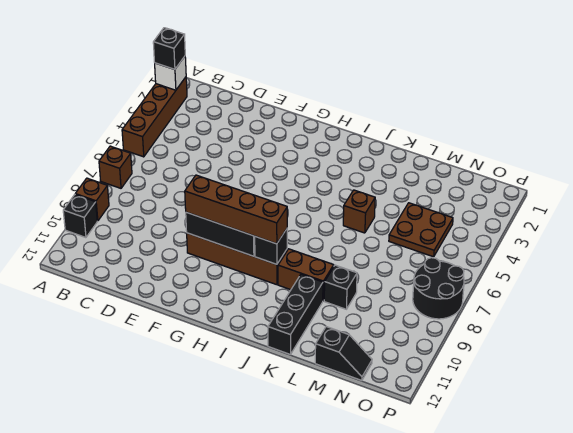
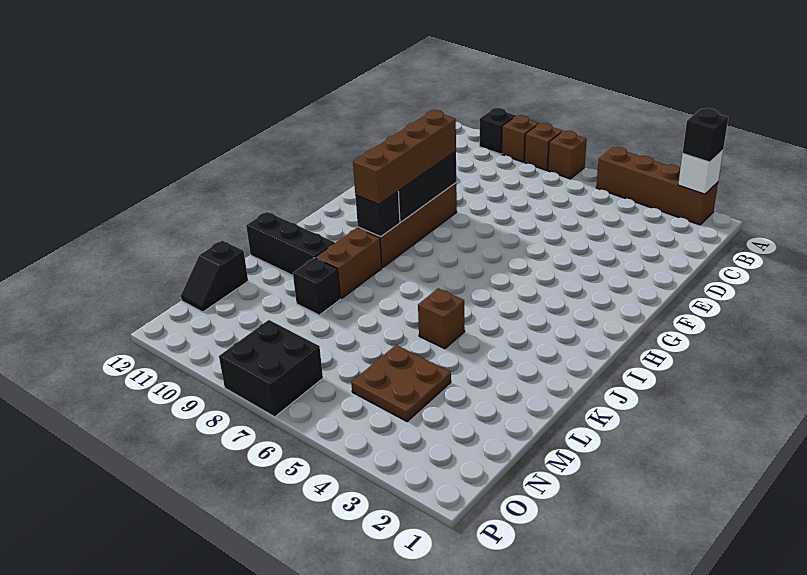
none -> brown 1x1 brick [524,123,562,170]
black 2x2 round brick [413,258,464,319] -> black 2x2 brick [219,320,323,417]

